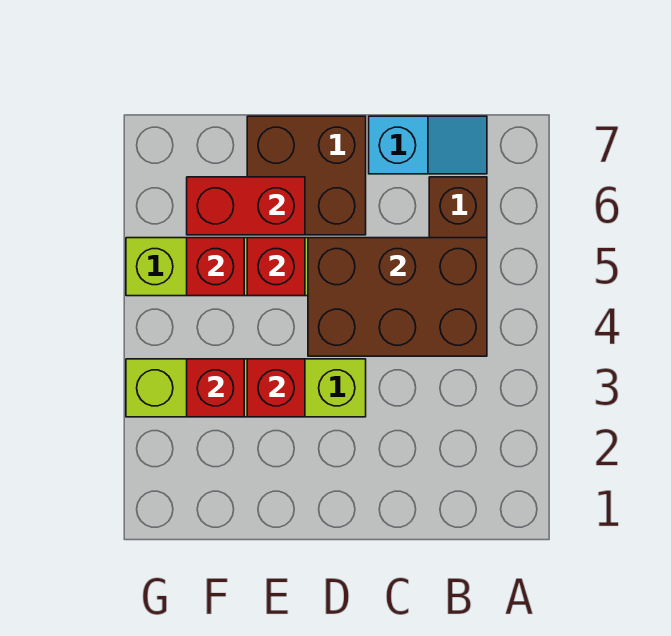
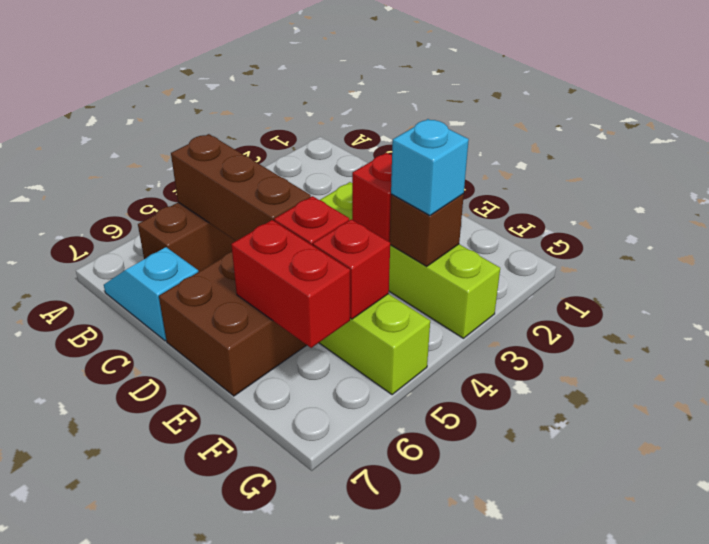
brown 2x3 brick [308,238,487,356] -> brown 1x3 brick [171,134,311,241]
red 1x1 brick [187,359,244,417] -> brown 1x1 brick [390,194,464,266]
none -> cyan 1x1 brick [391,119,469,216]

